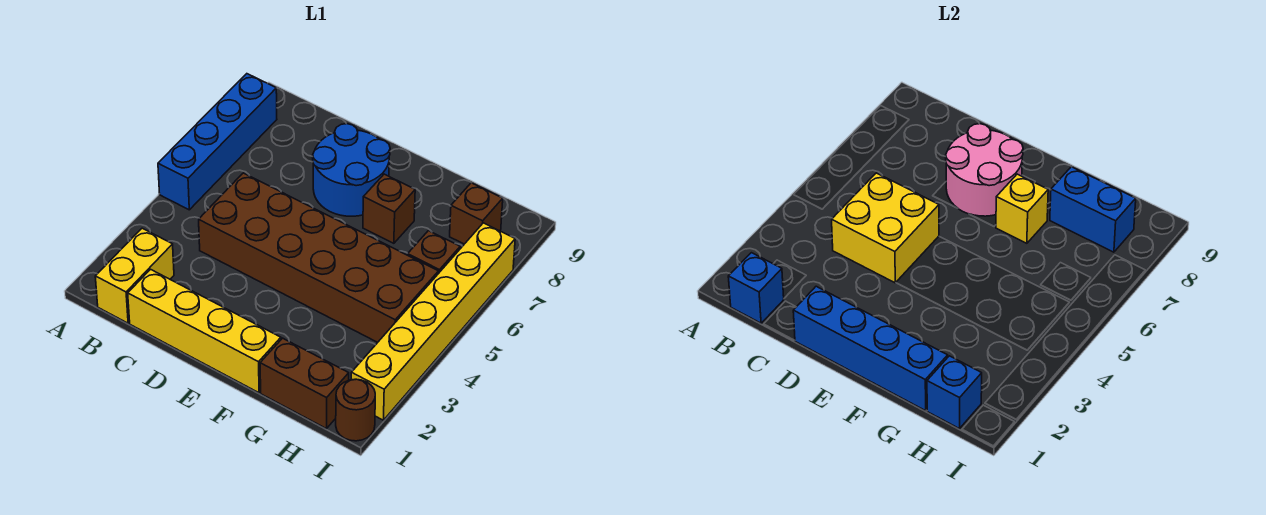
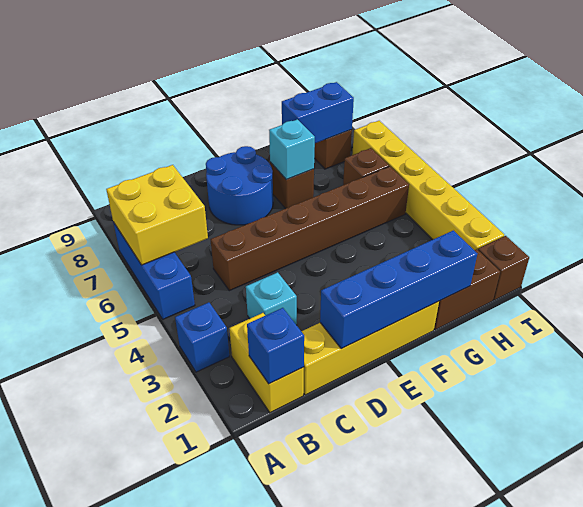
blue 1x4 brick [158,74,277,210] -> blue 1x3 brick [113,222,195,319]
none -> cyan 1x1 brick [246,272,297,325]
brown 2x6 brick [199,173,439,342] -> brown 1x6 brick [211,167,409,291]
yellow 2x2 brick [832,173,939,283] -> yellow 2x2 brick moved to [106,165,208,265]
pink 2x2 round brick [946,124,1023,216] -> none
yellow 1x1 brick [996,174,1048,243] -> cyan 1x1 brick [269,119,315,180]
blue 1x1 brick [927,356,982,429] -> blue 1x1 brick moved to [175,302,229,372]
brown 1x1 round brick [336,379,375,441] -> brown 1x1 brick [478,236,529,300]

